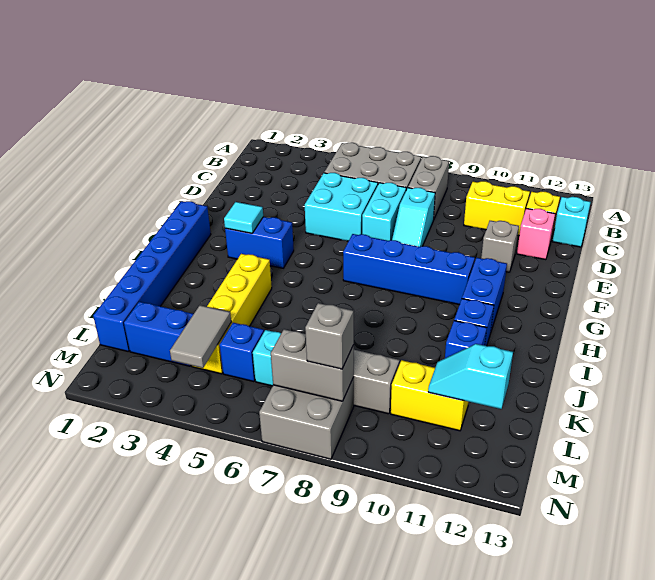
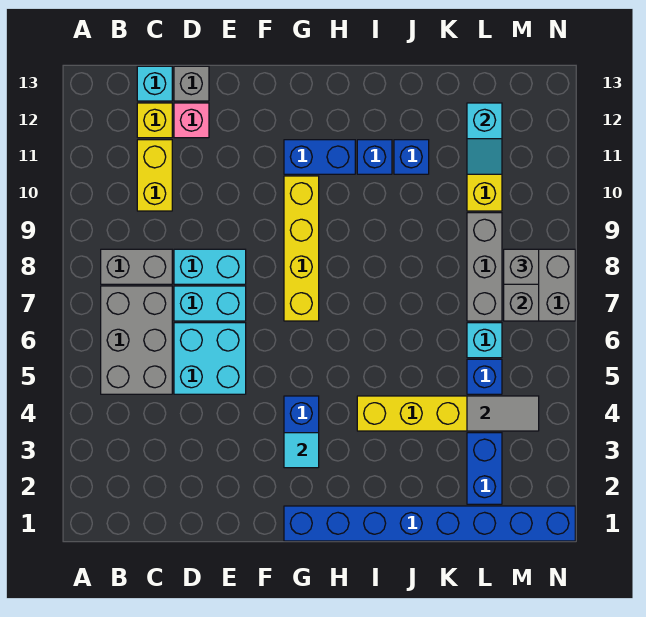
cyan 1x2 slope [392,188,435,247] -> cyan 1x2 brick [174,249,246,284]
grey 1x1 brick [481,221,519,272] -> grey 1x1 brick moved to [174,66,209,101]
blue 1x6 brick [93,201,211,352] -> blue 1x8 brick [284,506,575,541]
blue 1x4 brick [343,234,475,305] -> yellow 1x4 brick [284,176,319,321]

